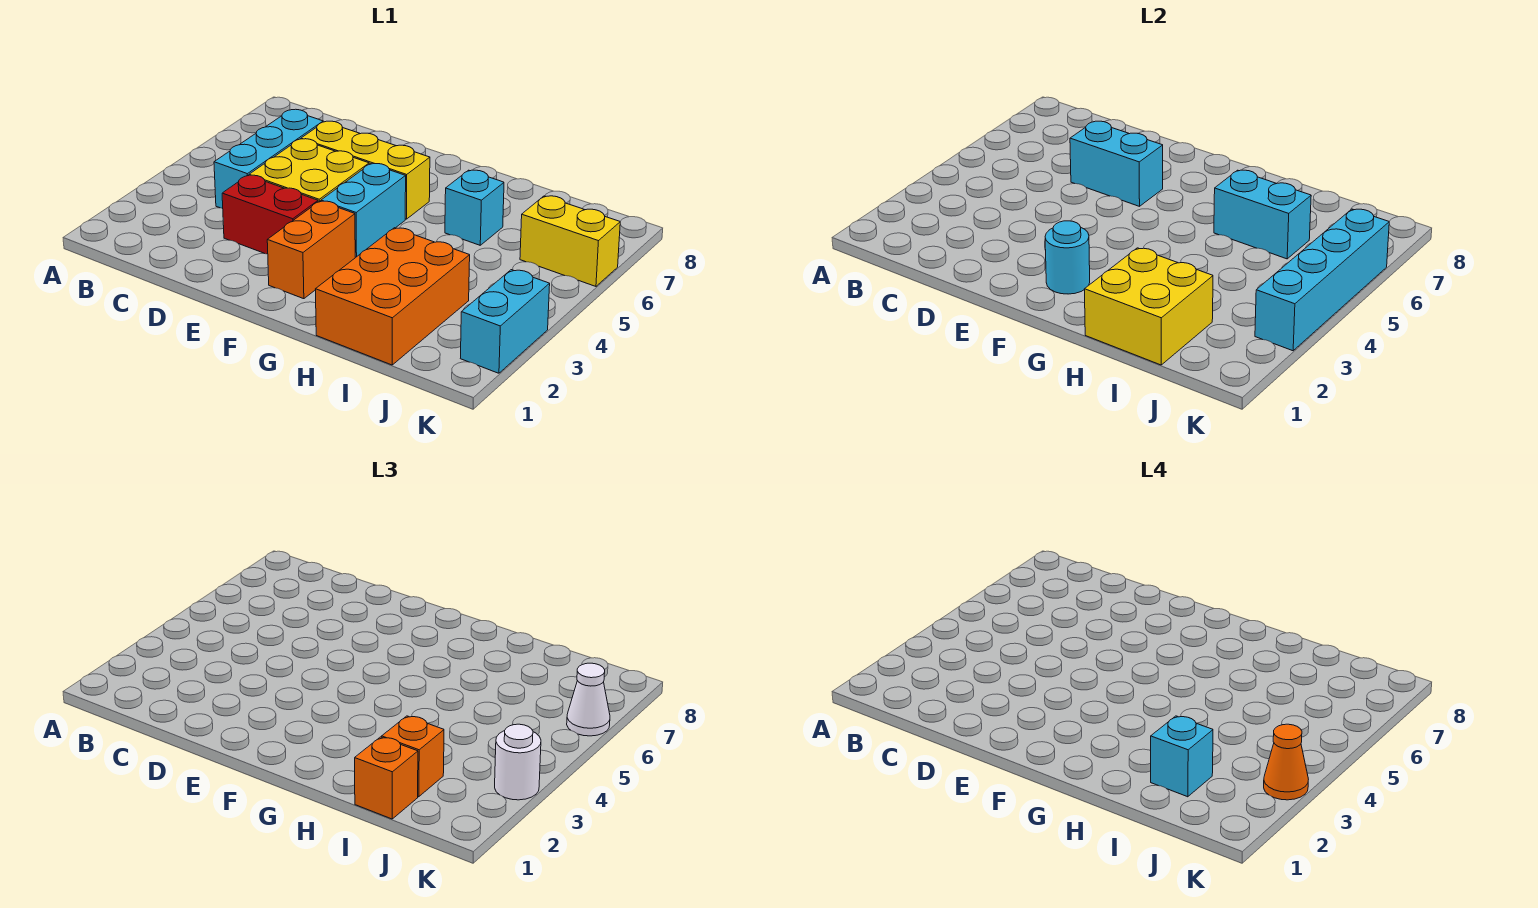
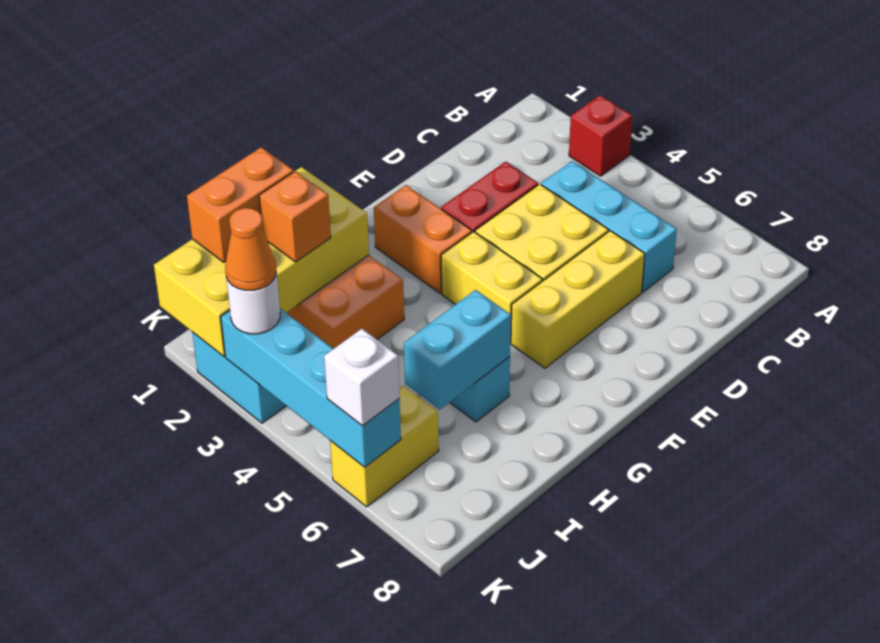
none -> red 1x1 brick [569,95,632,176]
cyan 1x2 brick [1070,121,1163,206] -> none
cyan 1x1 round brick [1045,221,1090,294] -> none
cyan 1x2 brick [321,164,406,258] -> yellow 1x2 brick [441,232,543,342]
yellow 2x2 brick [1085,248,1213,365] -> yellow 2x4 brick [154,167,369,356]
orange 1x1 brick [355,737,418,819] -> orange 1x2 brick [187,147,294,262]
cyan 1x1 brick [1151,716,1213,797] -> none
white 1x1 cone [567,663,610,736] -> white 1x1 brick [324,329,399,426]

